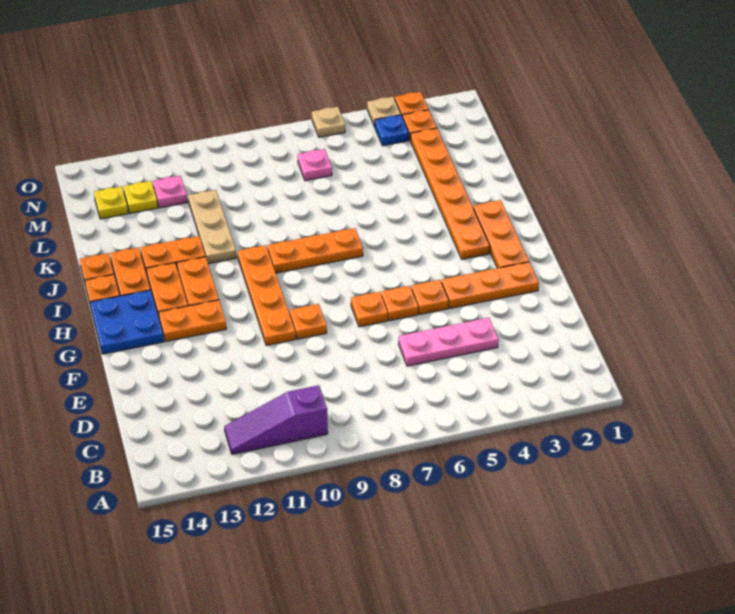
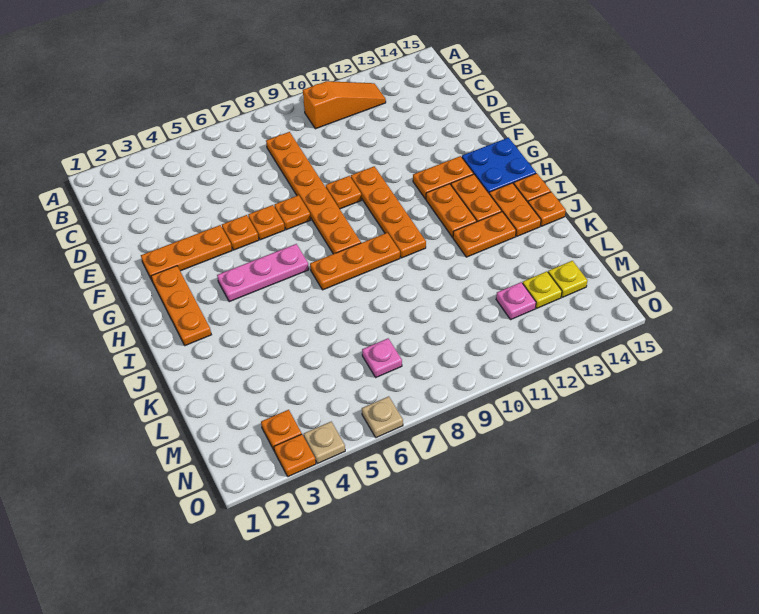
purple 1x3 slope [224,385,328,454] -> orange 1x3 slope [303,81,386,129]
pink 1x3 plate [399,318,498,366] -> pink 1x3 plate moved to [217,244,309,302]
orange 1x6 plate [410,128,490,259] -> orange 1x6 plate moved to [266,132,361,254]
tan 1x3 plate [188,190,236,264] -> none
blue 1x1 plate [375,115,409,146] -> none

